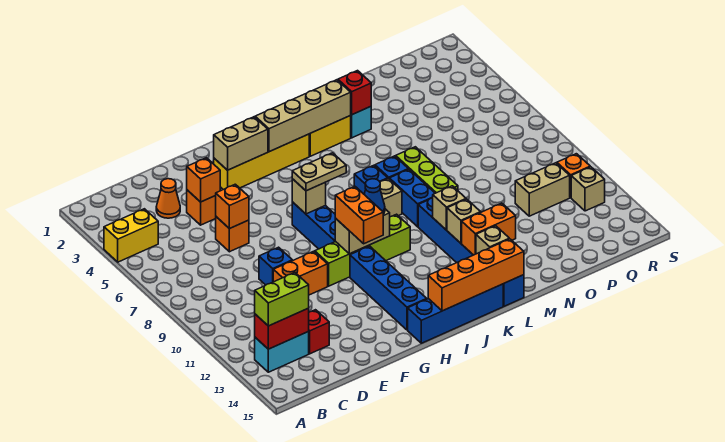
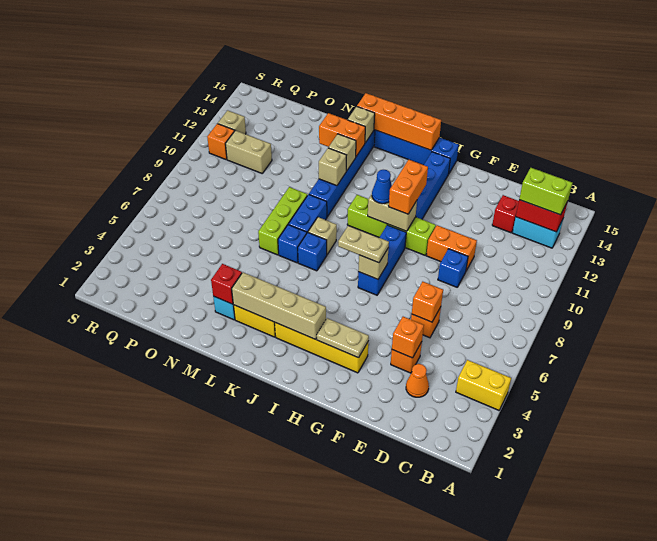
tan 1x2 brick [214,117,268,170] -> tan 1x2 plate [317,318,369,358]

